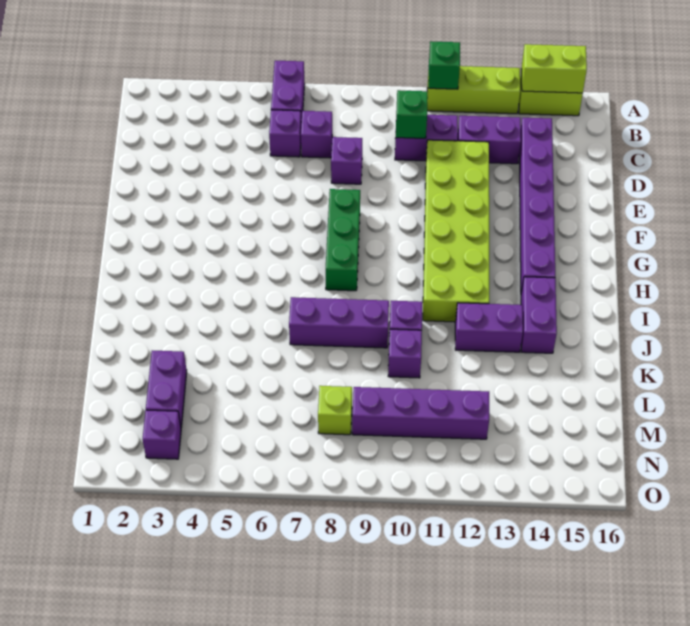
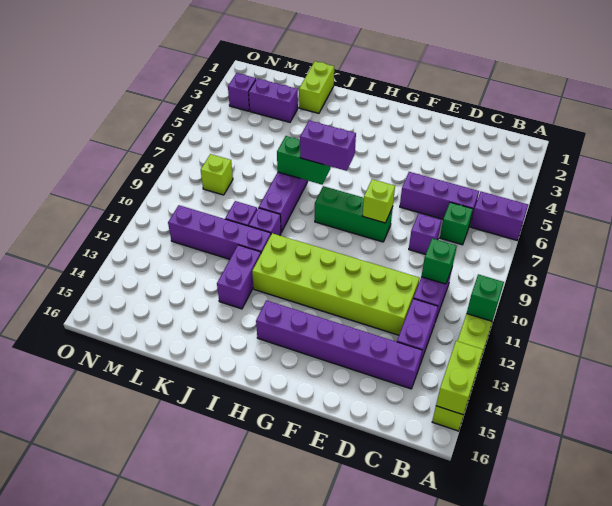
purple 1x1 brick [269,110,301,157] -> purple 1x3 brick [400,172,479,223]
purple 1x1 brick [301,111,332,158] -> green 1x1 brick [440,202,473,245]
none -> lime 1x1 brick [362,179,395,223]
none -> green 1x2 brick [277,136,331,185]
purple 1x2 brick [521,277,557,353] -> purple 1x2 brick moved to [300,121,356,171]
none -> lime 1x2 brick [299,61,334,113]
purple 1x4 brick [352,387,489,439] -> purple 1x4 brick turned to [168,205,271,259]

